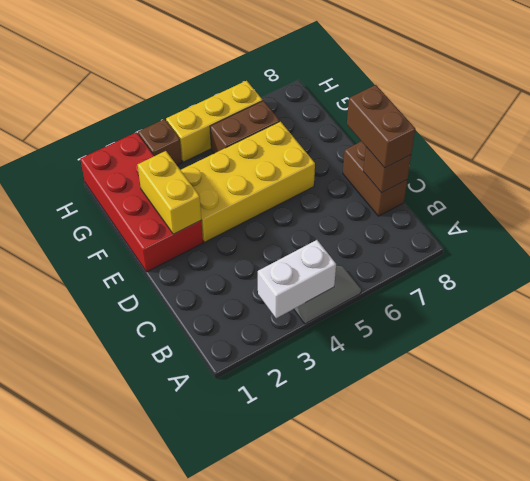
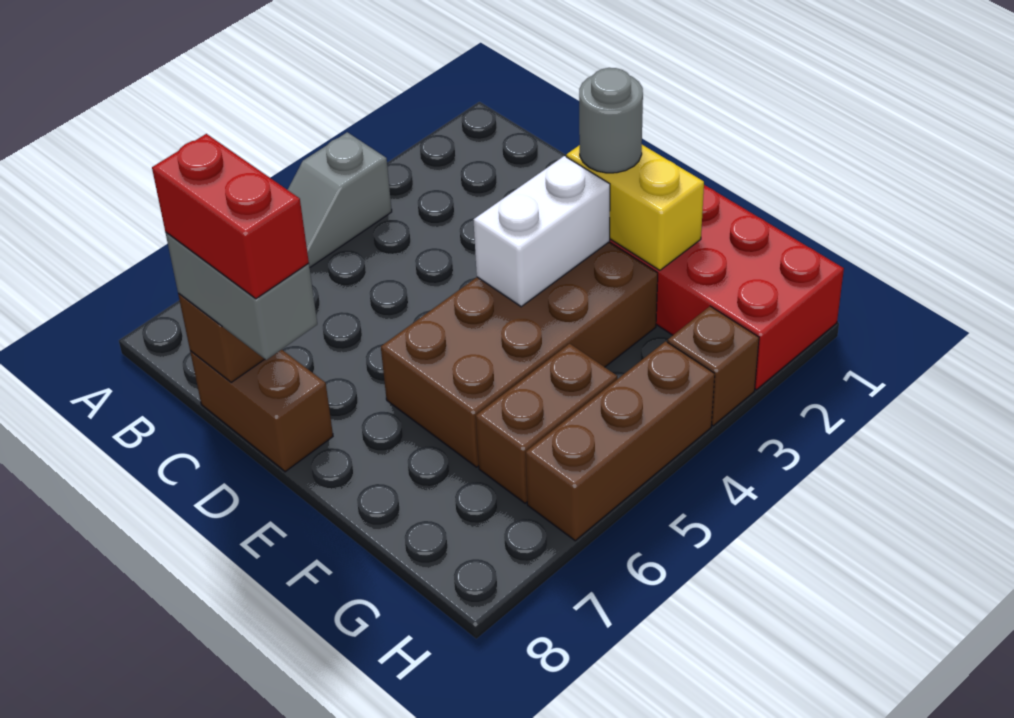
white 1x2 brick [258,240,336,318] -> white 1x2 brick moved to [474,156,610,307]
brown 1x2 brick [347,85,415,168] -> grey 1x2 brick [166,233,317,360]
none -> red 1x2 brick [152,134,309,299]
none -> grey 1x1 round brick [579,68,643,173]
yellow 2x4 brick [181,121,315,242] -> brown 2x4 brick [381,242,658,467]
yellow 1x3 brick [166,81,263,162] -> brown 1x3 brick [526,341,715,541]

